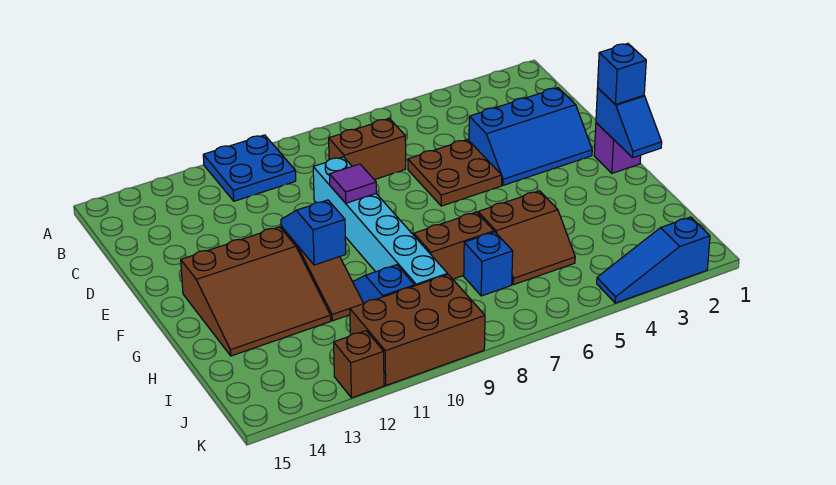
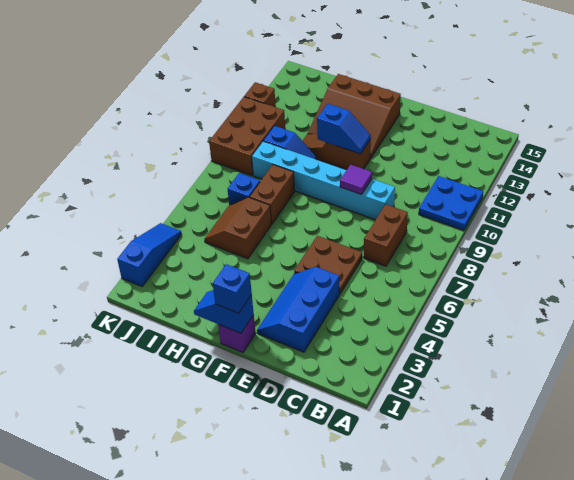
brown 3x3 slope [181,227,331,356] -> brown 3x3 slope turned to [308,74,401,158]

